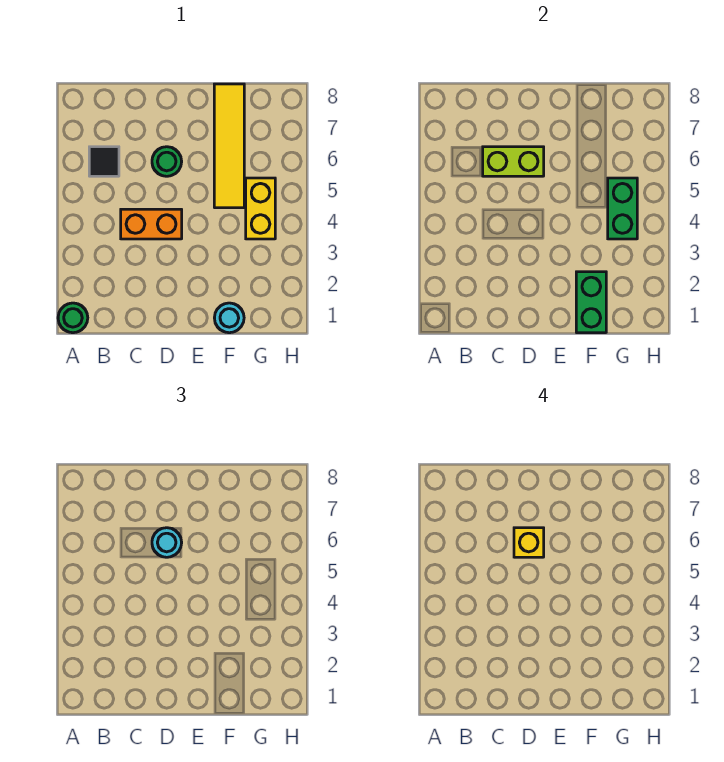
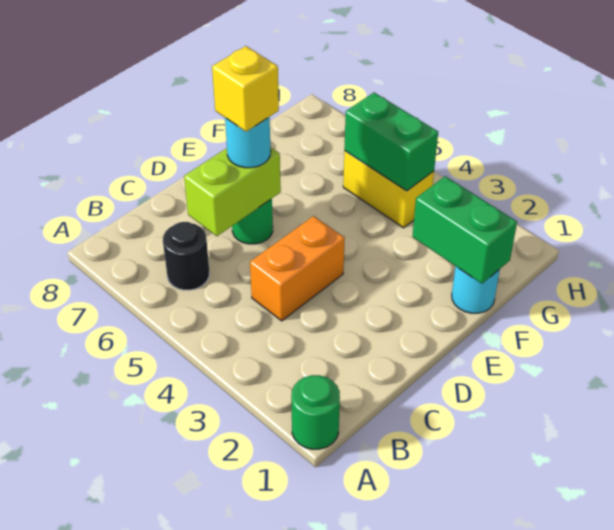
black 1x1 tile [89,147,119,176] -> black 1x1 round brick [163,222,209,290]
yellow 1x4 tile [214,84,244,208] -> none

